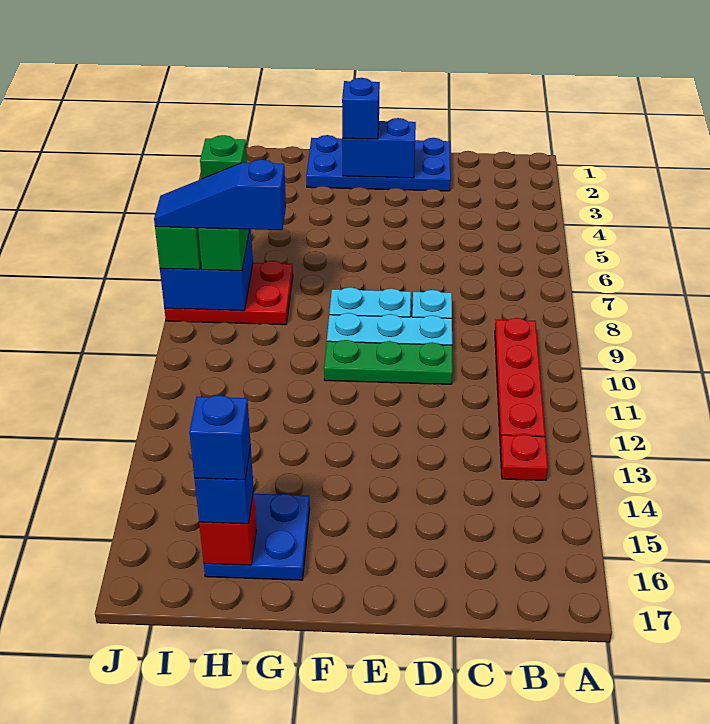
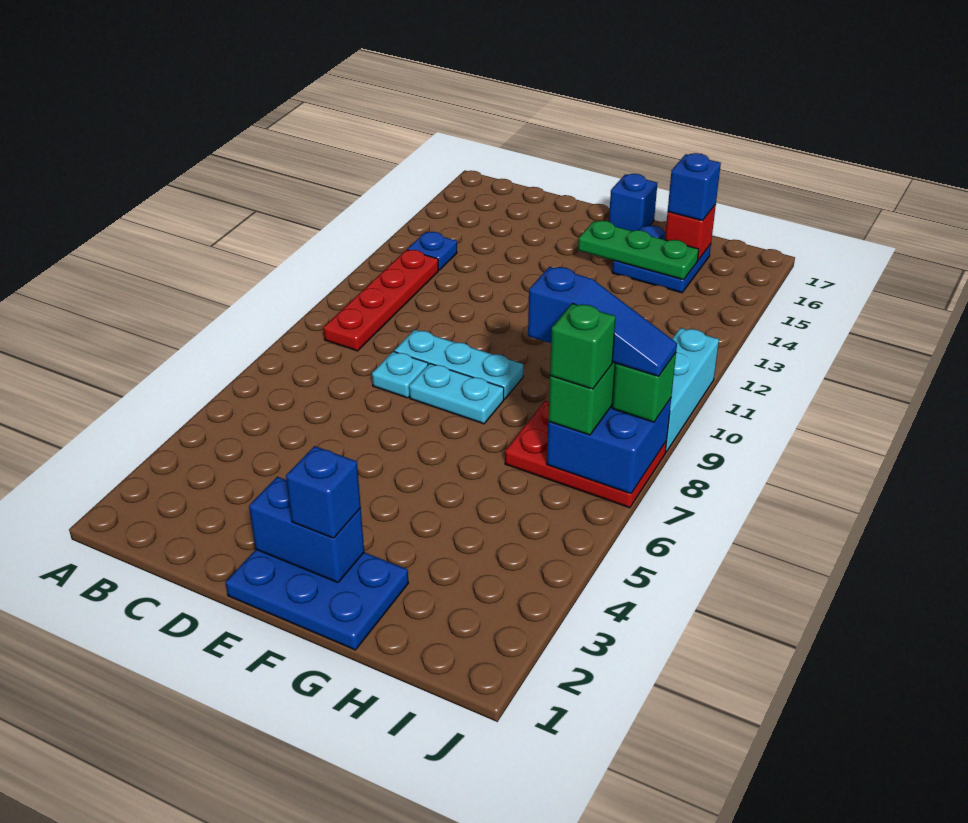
red 1x1 plate [500,434,548,481] -> blue 1x1 plate [408,232,457,270]
blue 2x4 plate [306,135,451,191] -> blue 2x3 plate [225,550,408,650]
green 1x3 plate [324,340,453,384] -> green 1x3 plate moved to [578,221,699,280]
blue 1x1 brick [189,395,251,480] -> blue 1x1 brick moved to [609,174,657,231]
none -> cyan 1x3 brick [665,328,719,453]

